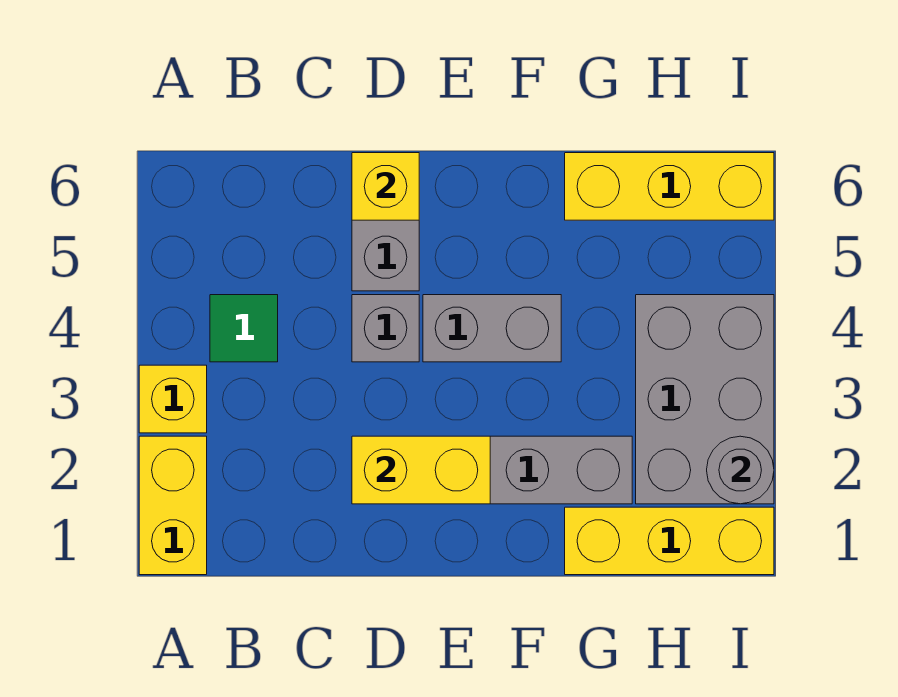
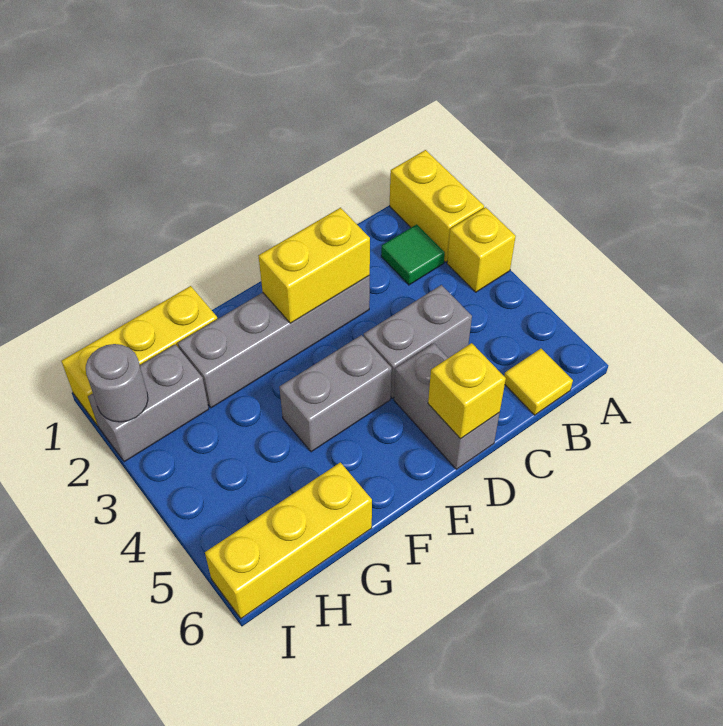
green 1x1 tile [210,295,278,362] -> green 1x1 tile moved to [381,224,445,285]
none -> yellow 1x1 tile [504,349,573,415]
grey 1x1 brick [352,295,419,362] -> grey 1x2 brick [364,285,472,398]
grey 2x3 brick [636,295,774,504] -> grey 1x2 brick [88,344,209,462]

